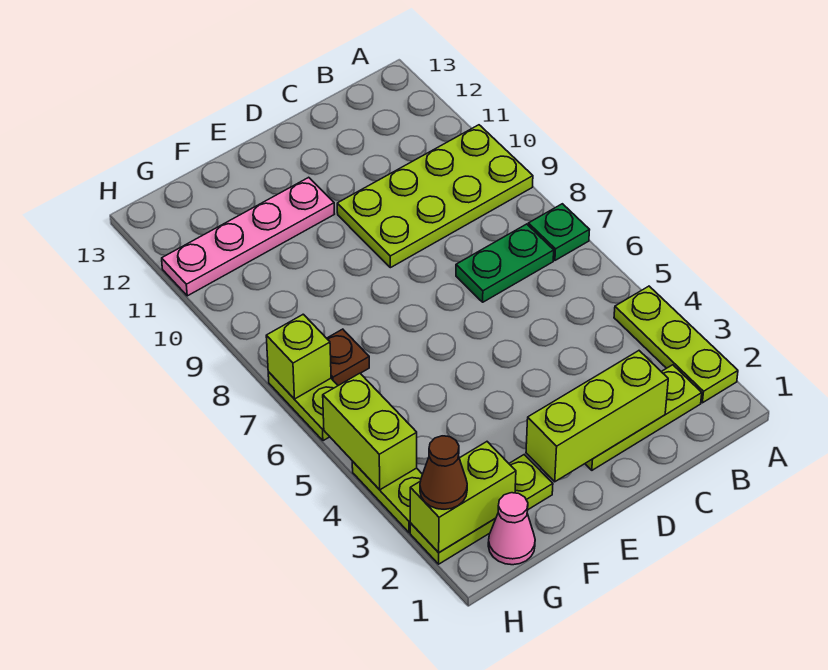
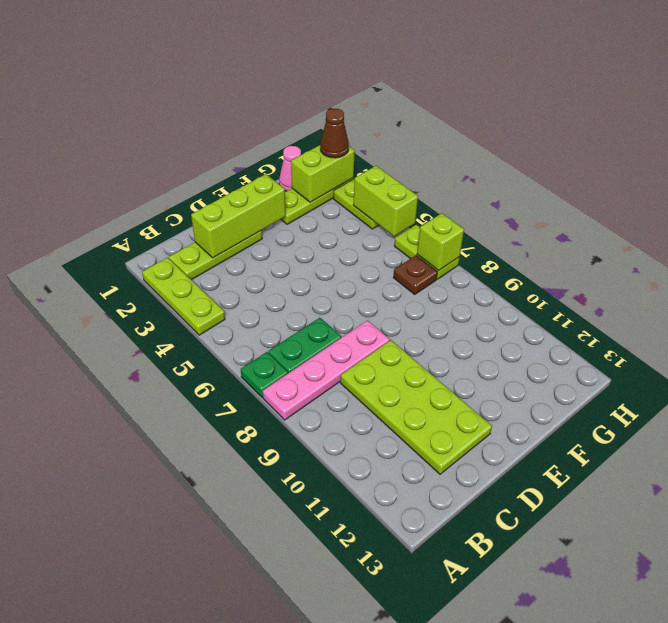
lime 2x4 plate [337,125,533,268] -> lime 2x4 plate turned to [340,340,492,474]
pink 1x4 plate [162,177,334,296] -> pink 1x4 plate moved to [263,320,390,420]

